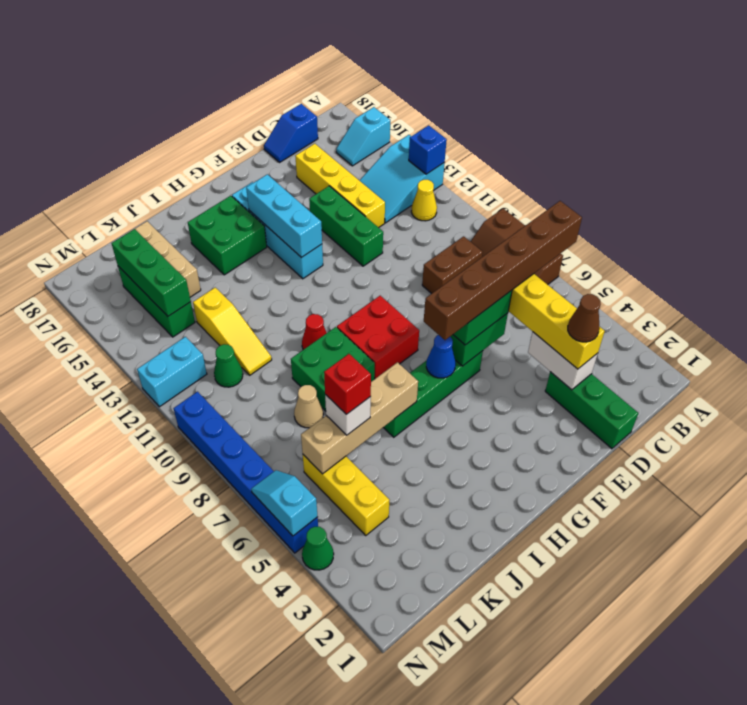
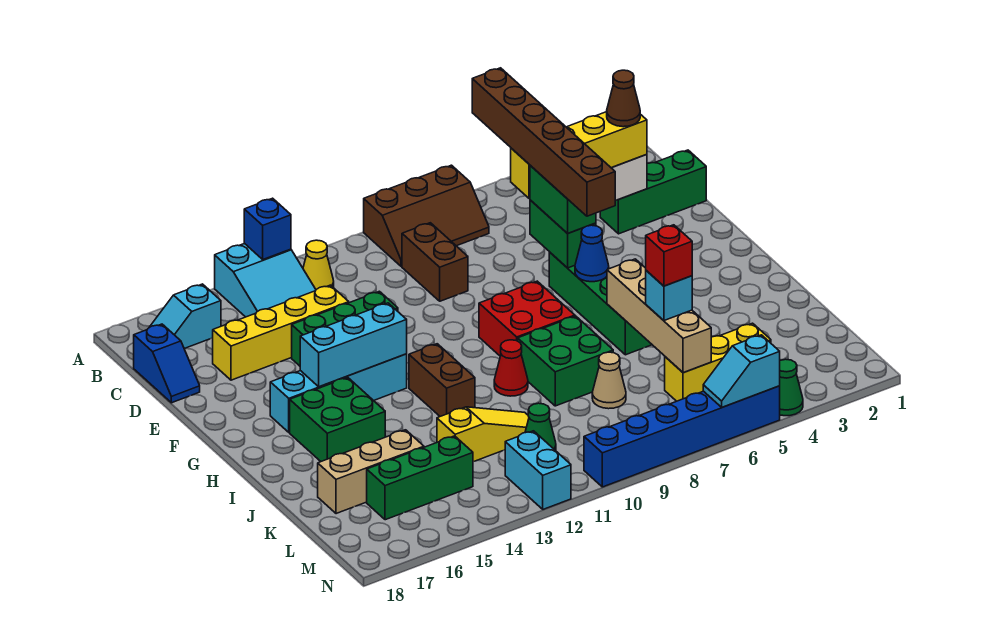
cyan 1x2 slope [336,107,390,166] -> cyan 1x2 slope turned to [149,284,221,349]
none -> brown 1x2 brick [409,344,475,416]
white 1x1 brick [325,395,371,435] -> cyan 1x1 brick [646,270,692,321]
green 1x3 brick [112,229,191,316] -> none

